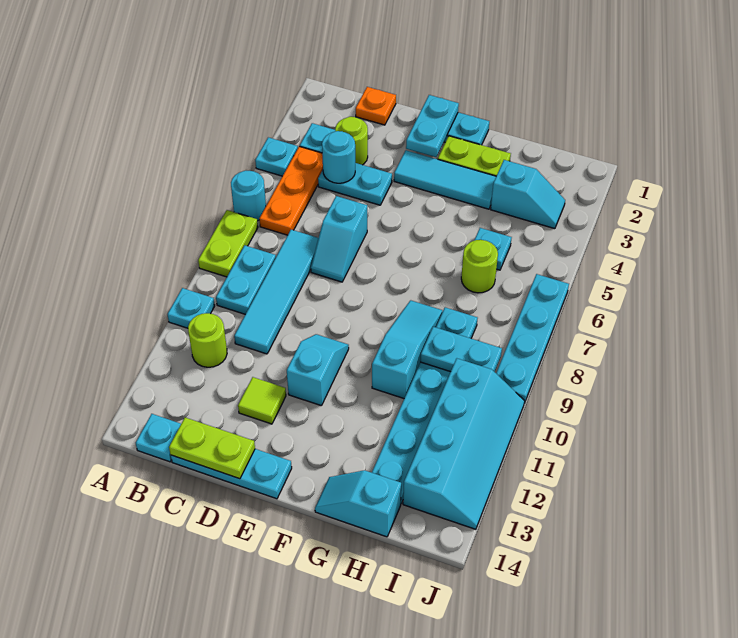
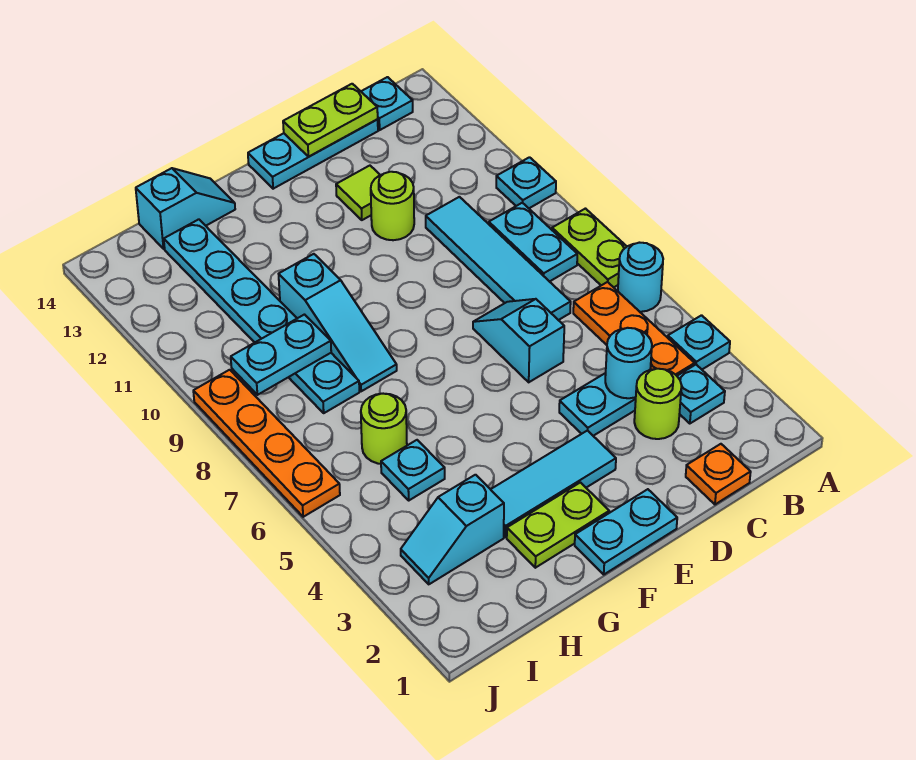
lime 1x1 round brick [188,313,227,367] -> lime 1x1 round brick moved to [371,172,414,240]
cyan 1x2 plate [406,95,459,157] -> none
cyan 1x2 slope [287,334,349,406] -> none
cyan 2x4 slope [403,359,524,529] -> none
cyan 1x4 plate [496,274,569,403] -> orange 1x4 plate [193,370,340,517]

